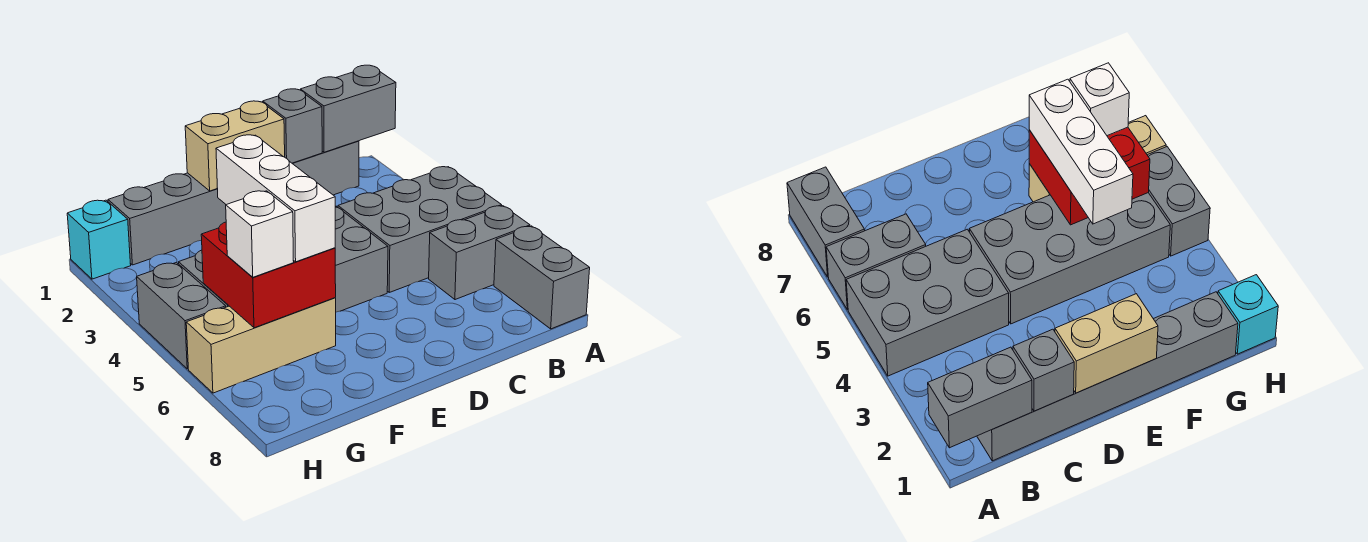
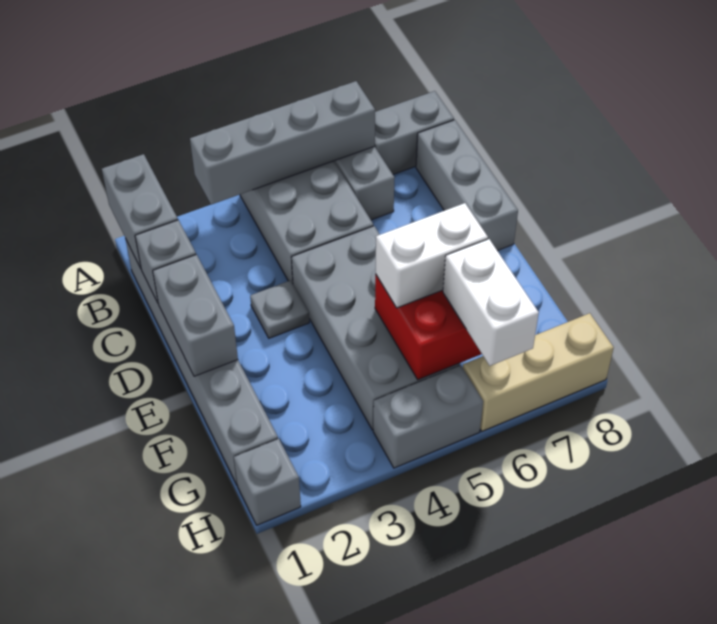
none -> grey 1x4 brick [190,81,375,205]
none -> grey 1x3 brick [416,120,518,251]
tan 1x2 brick [185,101,285,191] -> grey 1x2 brick [153,255,238,376]
none -> grey 1x1 plate [250,280,309,338]
white 1x3 brick [216,135,335,262] -> white 1x2 brick [376,203,488,308]
tan 1x3 brick [186,298,336,393] -> tan 1x3 brick turned to [463,313,614,431]
white 1x1 brick [226,191,294,277] -> white 1x2 brick [443,239,539,366]
cyan 1x1 brick [67,200,131,279] -> grey 1x1 brick [234,439,301,525]

